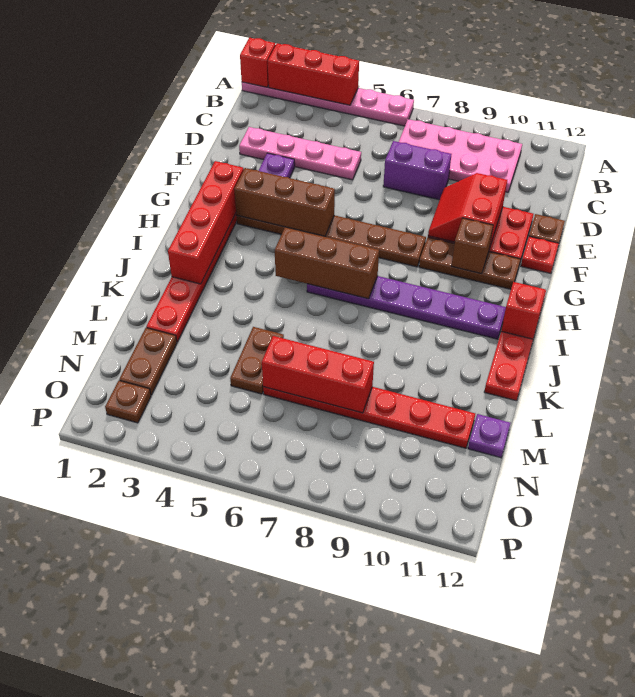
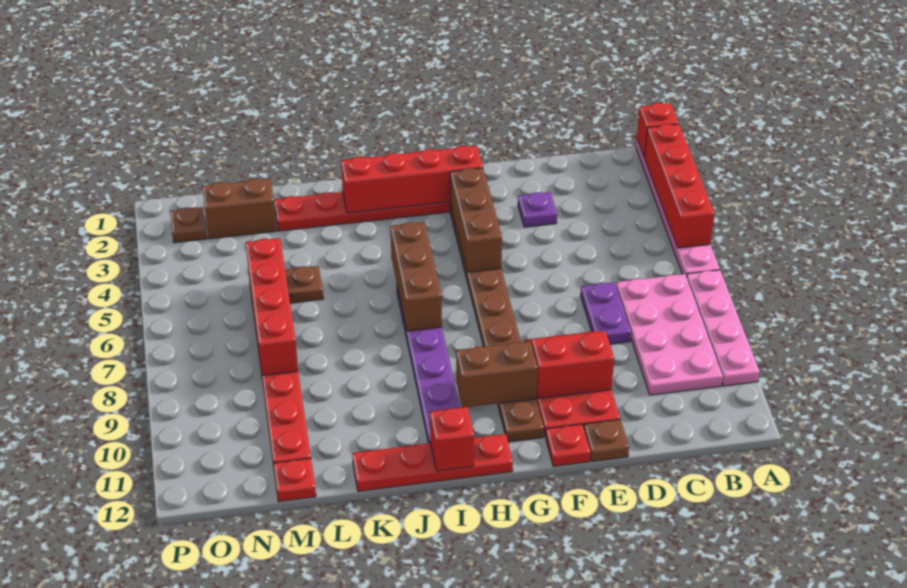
red 1x3 brick [268,43,359,105] -> red 1x4 brick [644,124,714,248]
pink 1x4 plate [239,127,361,180] -> pink 1x4 plate moved to [687,270,760,386]
purple 1x2 brick [383,141,451,200] -> purple 1x2 plate [581,282,631,344]
brown 1x1 brick [452,218,493,274] -> brown 1x2 brick [456,341,538,407]
brown 1x2 plate [119,328,177,395] -> brown 1x2 brick [202,179,277,239]
red 1x3 brick [262,336,374,413] -> red 1x4 brick [246,238,298,376]
purple 1x1 plate [468,414,510,458] -> red 1x1 plate [273,458,316,502]

